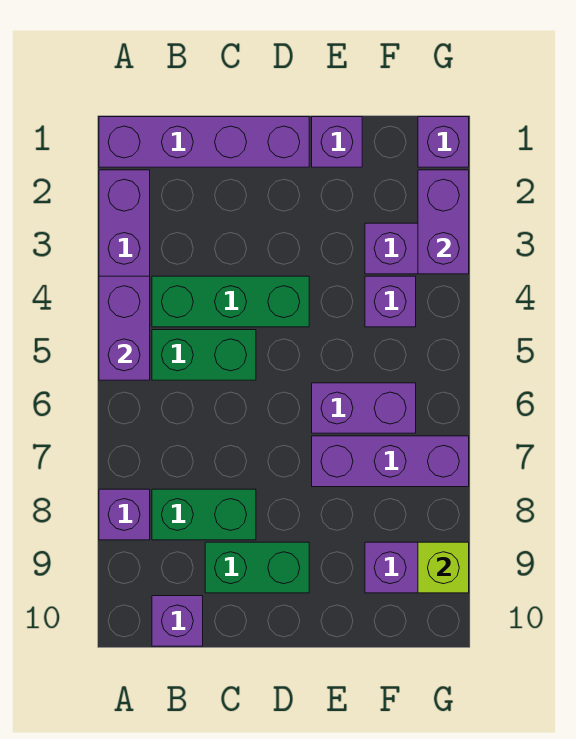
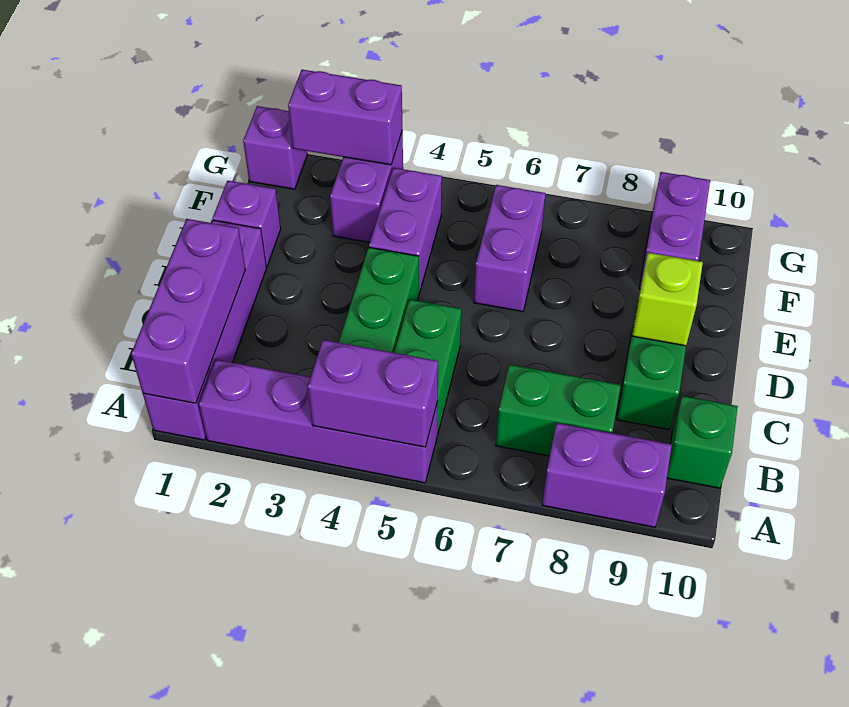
purple 1x1 brick [99,489,150,540] -> purple 1x2 brick [542,423,672,527]
green 1x2 brick [152,489,256,540] -> green 1x2 brick turned to [496,365,621,456]
purple 1x1 brick [152,596,203,646] -> green 1x1 brick [667,396,738,488]
purple 1x3 brick [312,436,469,487] -> purple 1x3 brick moved to [131,219,245,403]
purple 1x1 brick [365,276,416,327] -> purple 1x2 brick [369,168,442,293]
lime 1x1 brick [418,542,469,593] -> lime 1x1 brick moved to [632,253,703,346]

